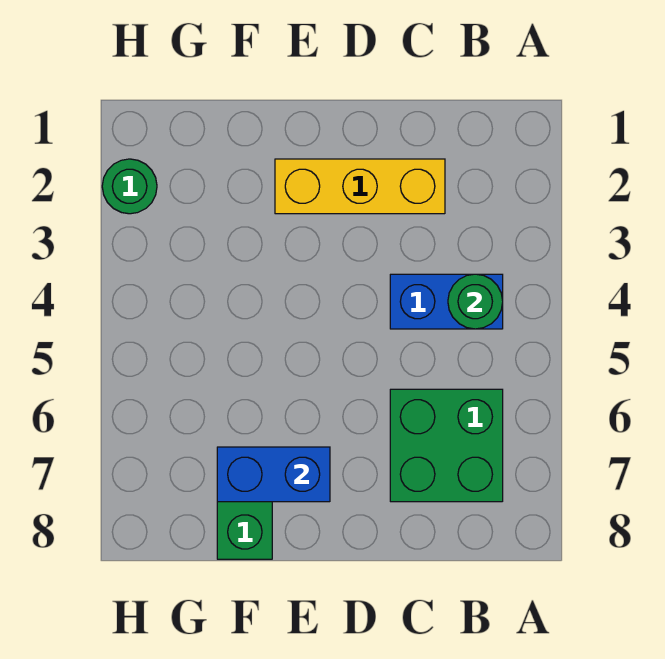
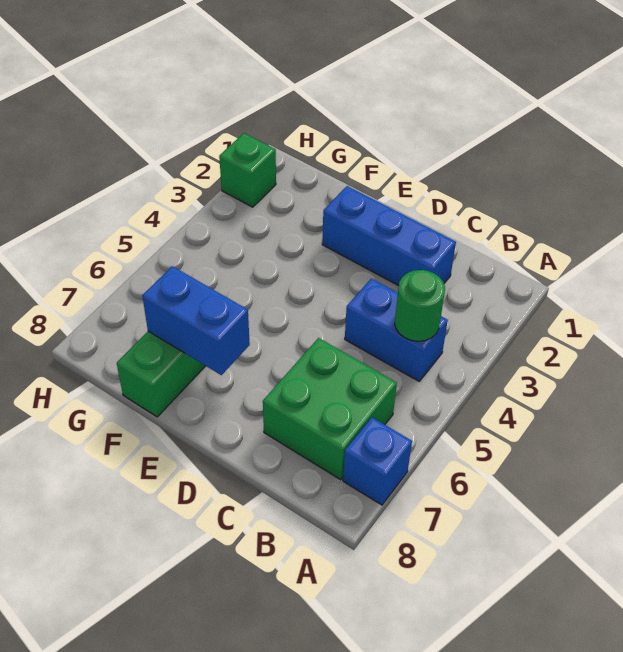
none -> blue 1x1 brick [343,418,412,505]
yellow 1x3 brick [275,159,445,214] -> blue 1x3 brick [322,186,456,286]
green 1x1 round brick [102,159,157,214] -> green 1x1 brick [219,133,276,207]

